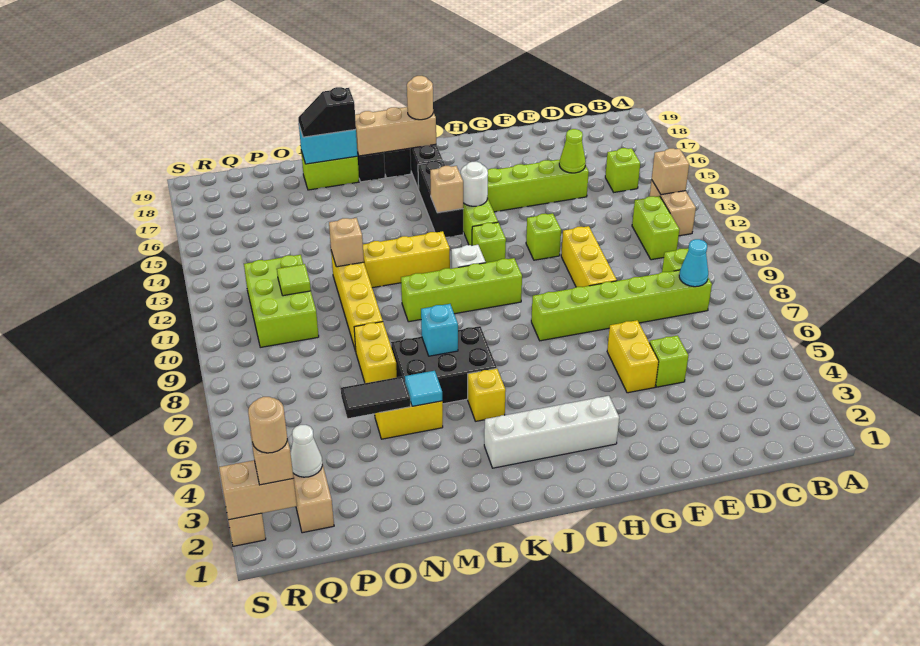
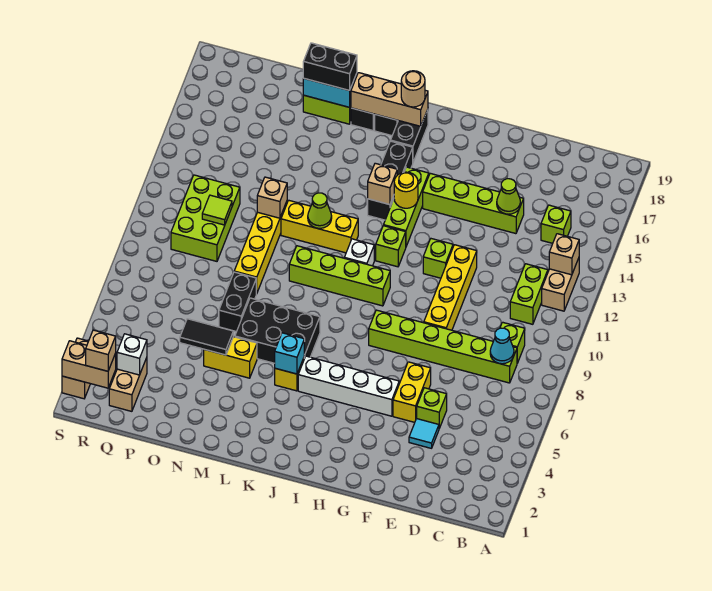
yellow 1x3 brick [561,226,617,287] -> yellow 1x4 brick [424,245,477,330]
white 1x4 brick [484,396,619,468] -> white 1x4 brick moved to [298,356,399,416]
white 1x1 round brick [460,162,488,206] -> yellow 1x1 round brick [394,172,418,208]
cyan 1x1 brick [421,304,458,356] -> cyan 1x1 brick moved to [275,333,304,374]
none -> lime 1x1 cone [308,193,332,228]
cyan 1x1 tile [405,371,442,406] -> cyan 1x1 tile moved to [409,419,439,448]
black 1x2 slope [298,87,356,137] -> black 1x2 brick [303,43,357,90]
yellow 1x2 brick [354,322,397,383] -> black 1x2 brick [219,272,256,332]
white 1x1 cone [291,425,322,477] -> white 1x1 brick [117,334,147,375]
tan 1x1 round brick [248,397,287,453] -> none

